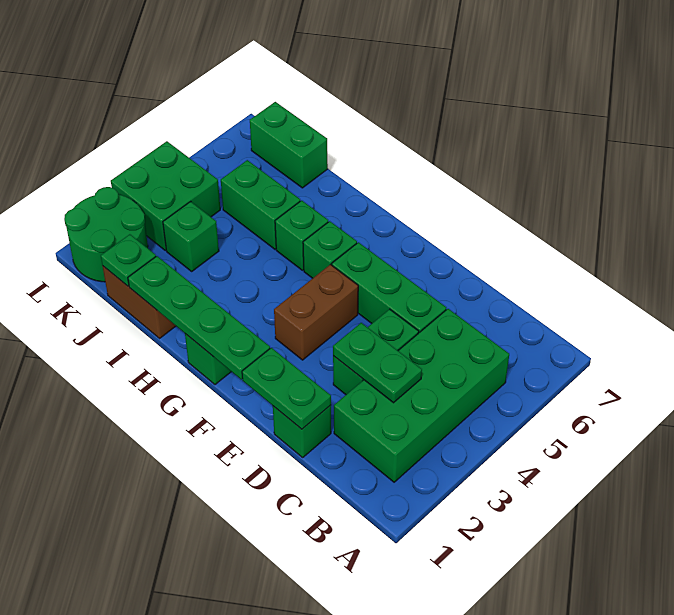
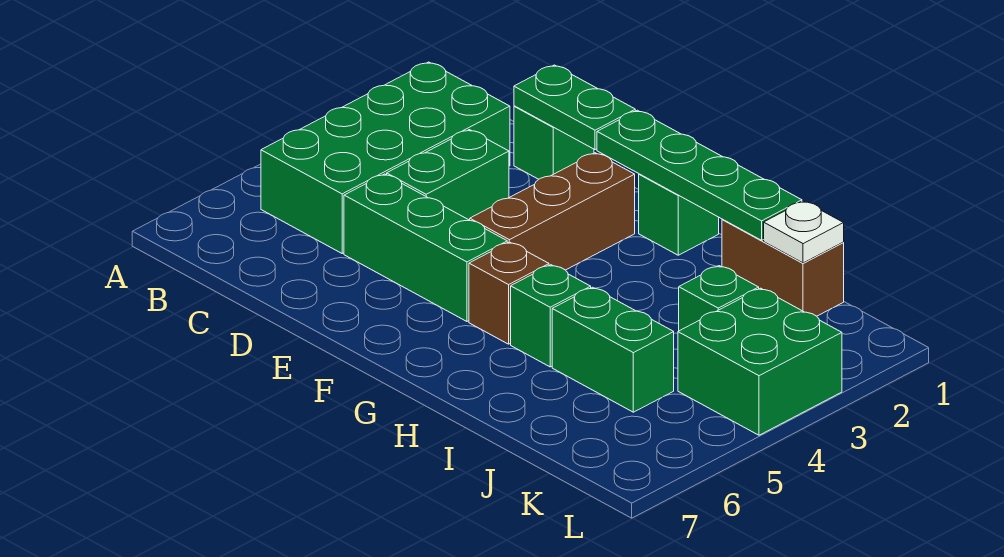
green 1x2 plate [333,323,422,403] -> none
brown 1x2 brick [274,264,358,360] -> brown 1x3 brick [470,153,635,270]
green 1x1 brick [303,221,357,278] -> brown 1x1 brick [469,242,549,344]
green 1x1 plate [101,234,156,286] -> white 1x1 plate [764,201,844,263]
green 1x2 brick [250,102,328,188] -> none
green 2x2 round brick [64,187,148,282] -> none

